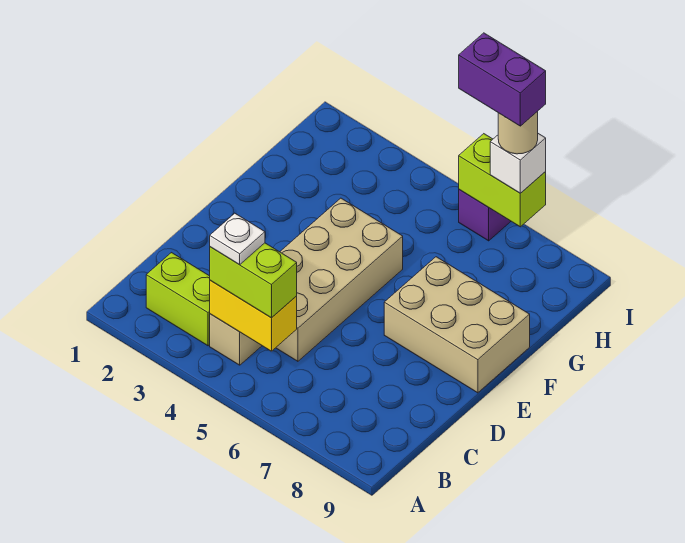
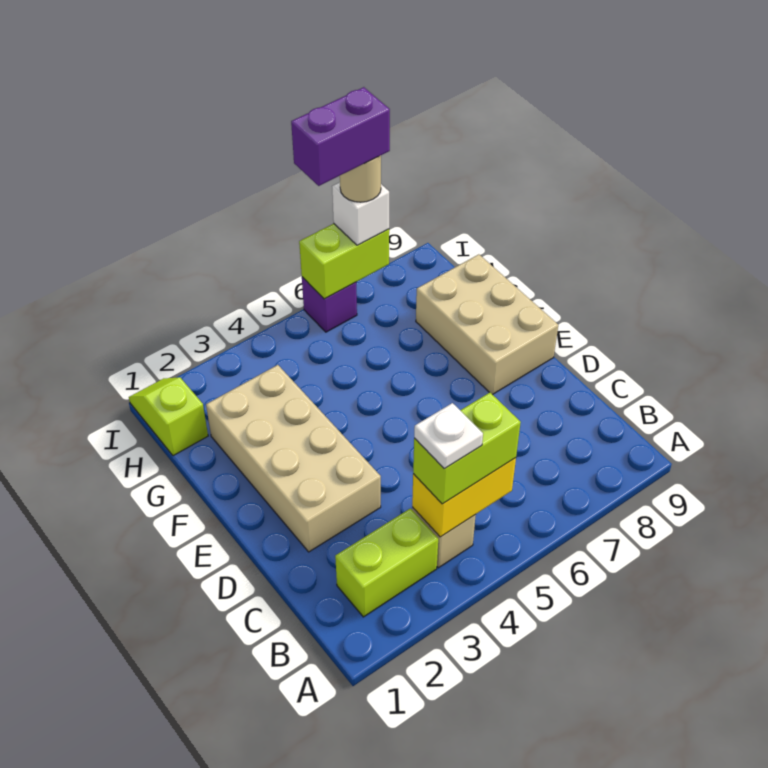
tan 2x4 brick [276,198,403,361] -> tan 2x4 brick moved to [206,365,381,552]
tan 2x3 brick [384,257,530,393] -> tan 2x3 brick turned to [416,254,558,395]
none -> lime 1x2 slope [129,377,208,456]

